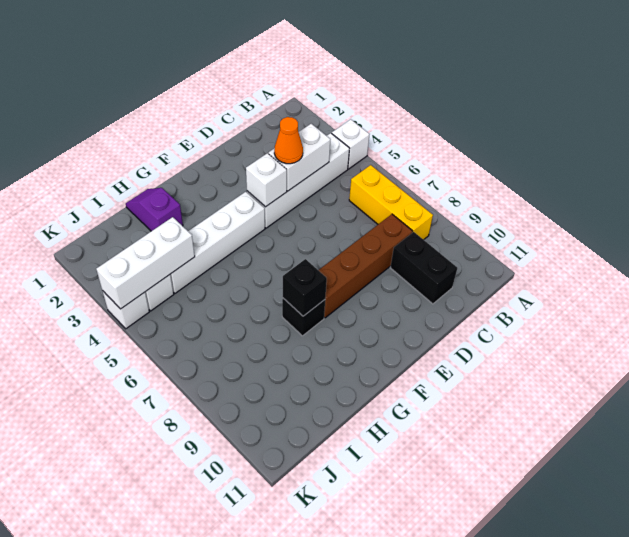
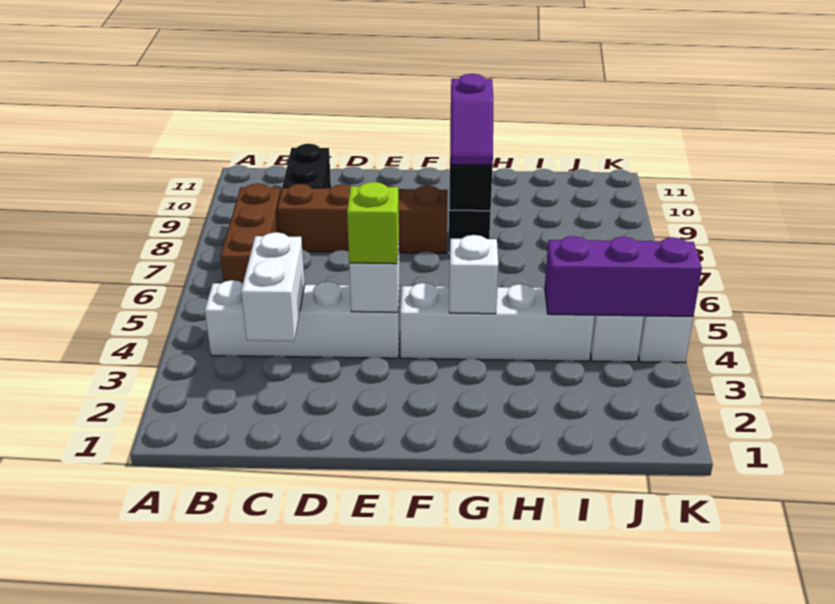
white 1x1 brick [332,119,370,169] -> white 1x1 brick moved to [449,235,498,314]
yellow 1x3 brick [349,165,433,240] -> brown 1x3 brick [221,183,281,283]
white 1x2 brick [269,124,331,191] -> white 1x2 brick turned to [241,232,305,341]
orange 1x1 cone [274,117,303,164] -> none
none -> lime 1x1 brick [347,182,399,264]
purple 1x2 slope [126,188,183,231] -> purple 1x2 slope moved to [450,74,493,165]
white 1x3 brick [96,217,195,309] -> purple 1x3 brick [545,236,702,316]

